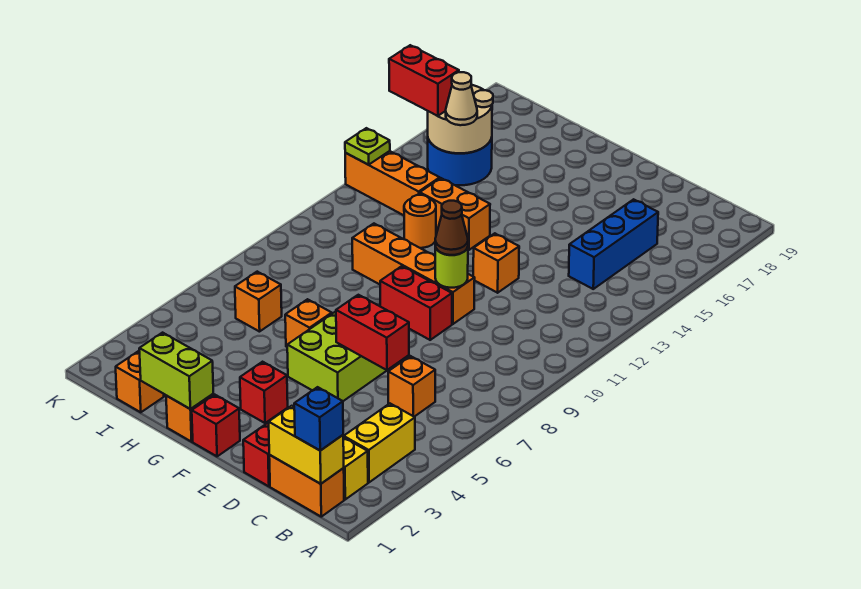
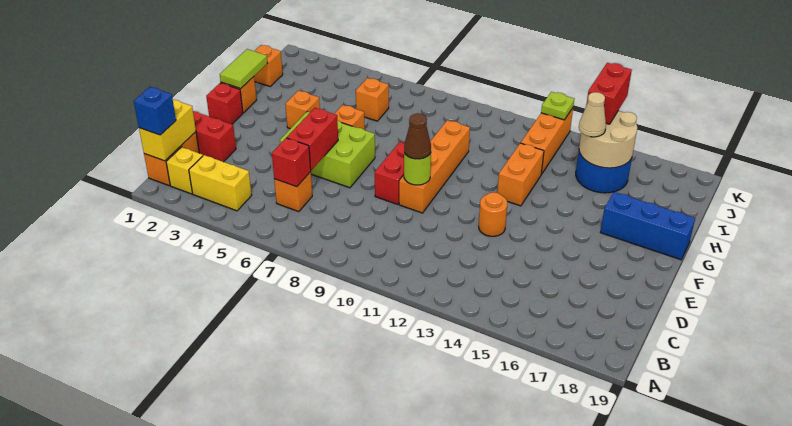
blue 1x3 brick [569,199,658,289] -> blue 1x3 brick moved to [600,192,695,260]
orange 1x1 brick [473,233,519,293] -> orange 1x1 brick moved to [285,91,320,129]
red 1x1 brick [240,362,288,423] -> red 1x1 brick moved to [272,138,311,187]
lime 1x2 brick [139,333,213,409] -> lime 1x2 tile [220,49,267,89]
orange 1x1 round brick [404,195,436,248] -> orange 1x1 round brick moved to [479,192,507,236]

